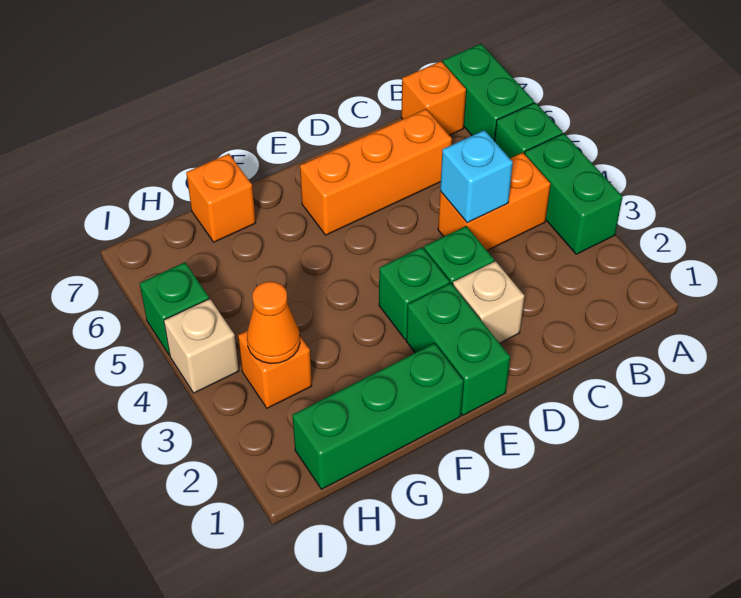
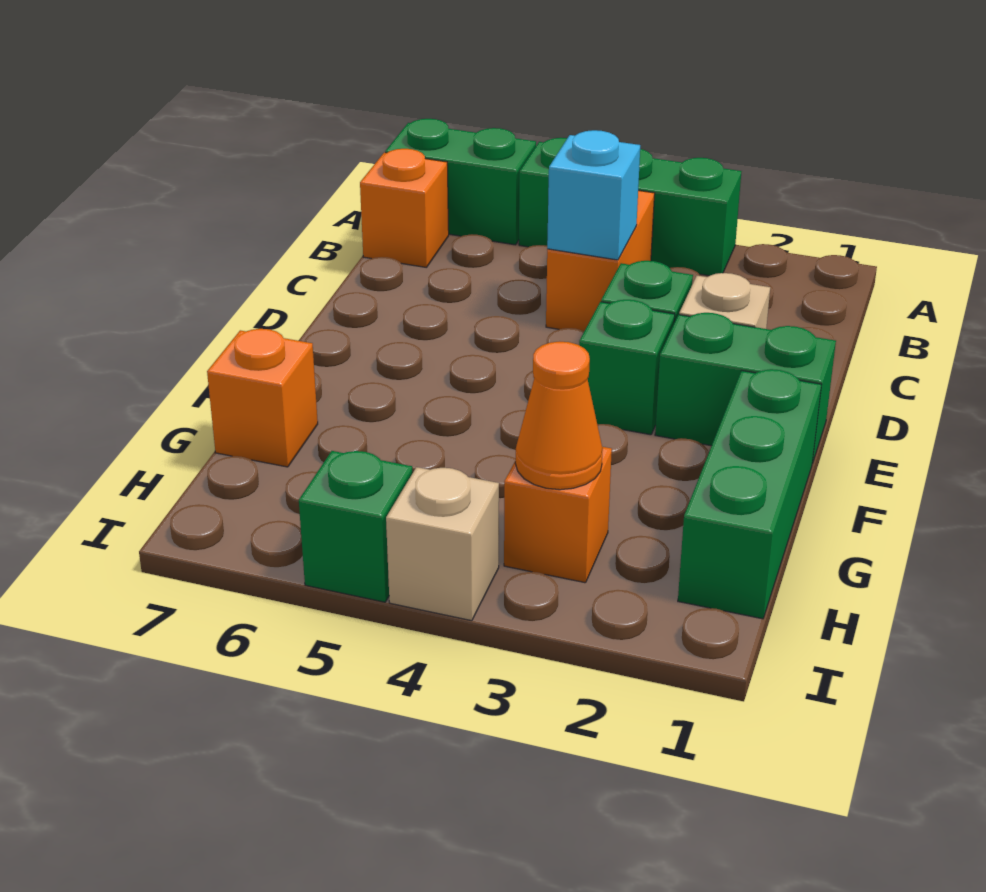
orange 1x3 brick [300,109,452,235] -> none

